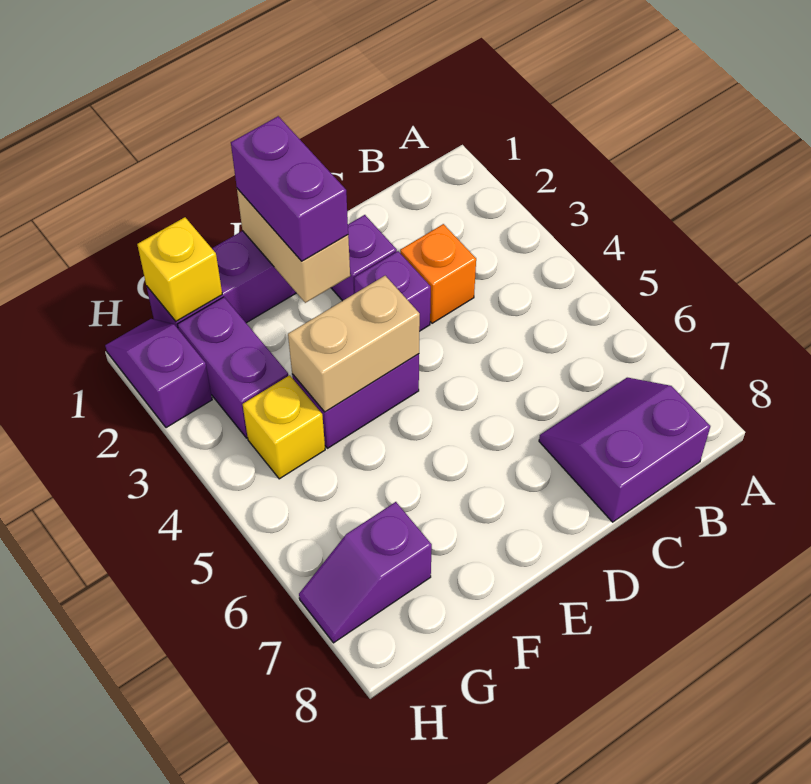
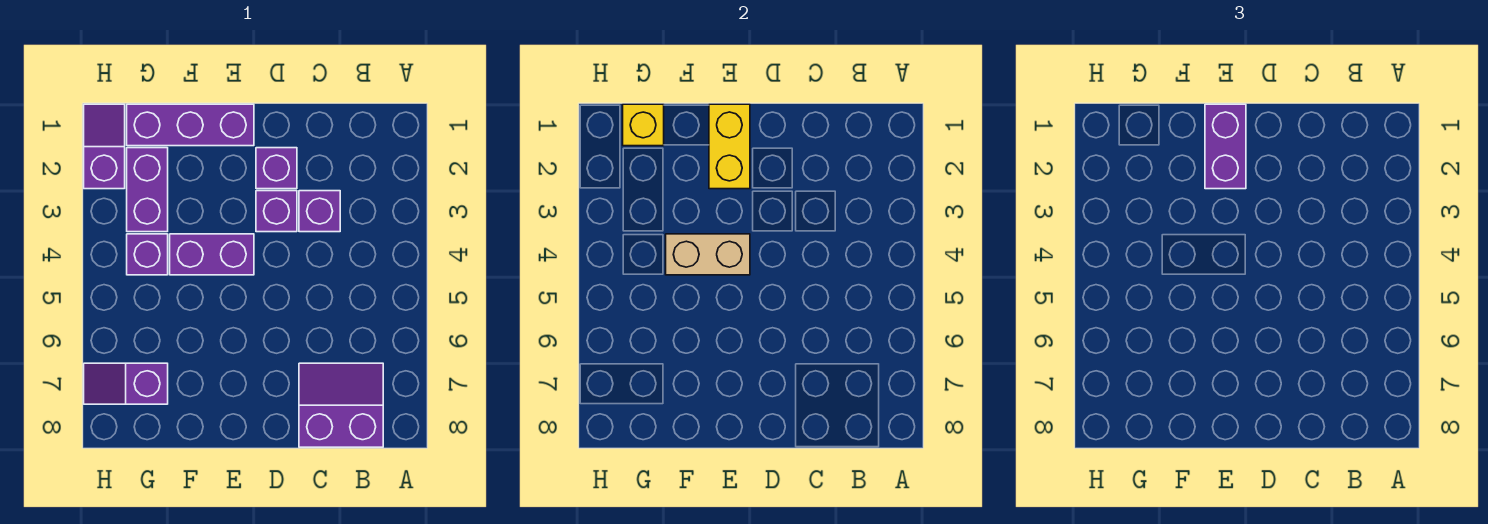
orange 1x1 brick [400,224,476,323] -> purple 1x1 brick [299,191,340,232]
tan 1x2 brick [237,189,350,303] -> yellow 1x2 brick [709,104,750,189]
yellow 1x1 brick [243,375,325,479] -> purple 1x1 brick [127,234,168,275]

